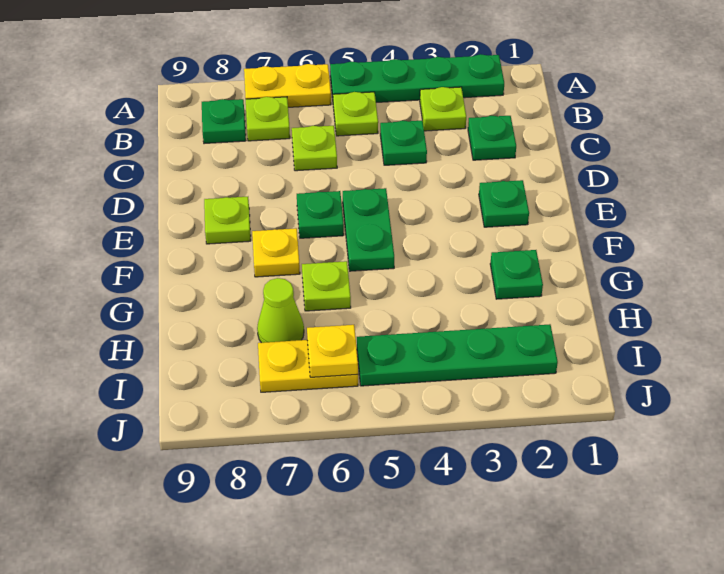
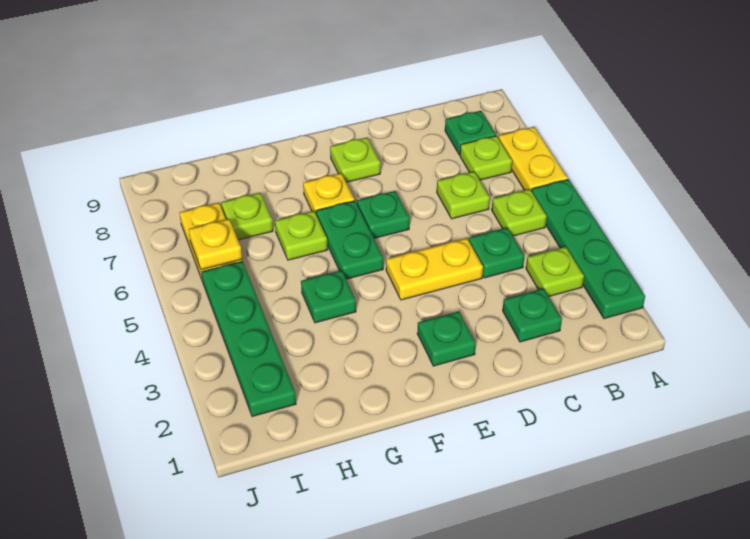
none -> yellow 1x2 plate [386,238,483,300]
green 1x2 plate [343,188,394,271] -> green 1x2 plate turned to [316,201,383,279]
green 1x1 plate [490,250,543,299] -> green 1x1 plate moved to [301,270,356,323]
lime 1x1 cone [257,278,304,343] -> lime 1x1 plate [221,193,273,240]

